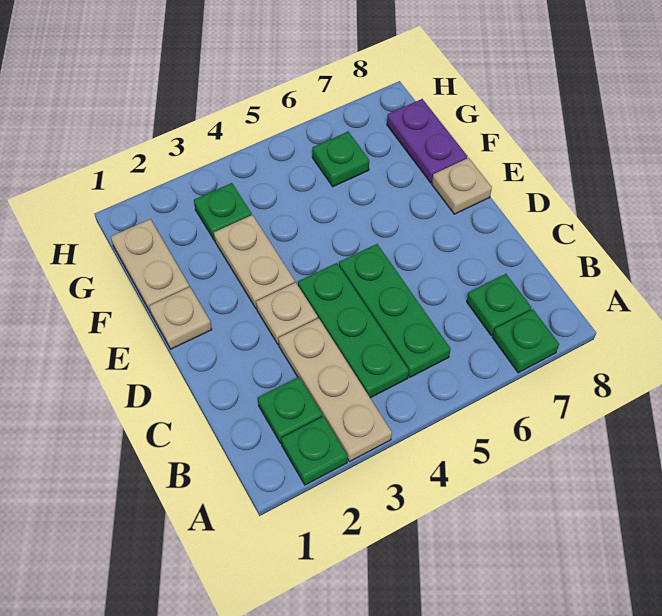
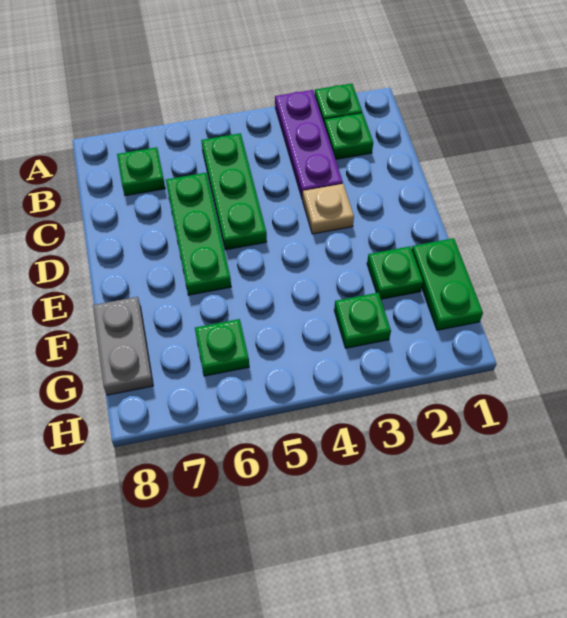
tan 1x3 plate [278,318,392,462] -> purple 1x3 plate [275,90,343,200]
green 1x1 plate [493,309,559,373] -> green 1x1 plate moved to [367,246,423,299]
green 1x3 plate [298,263,409,398] -> green 1x3 plate moved to [166,173,231,295]
tan 1x1 plate [149,287,212,349] -> none
tan 1x2 plate [214,215,295,309] -> none
tan 1x1 plate [432,158,492,214] -> none
tan 1x2 plate [111,219,189,313] -> green 1x2 plate [412,238,483,330]
purple 1x2 plate [387,99,468,183] -> grey 1x2 plate [93,297,153,395]

